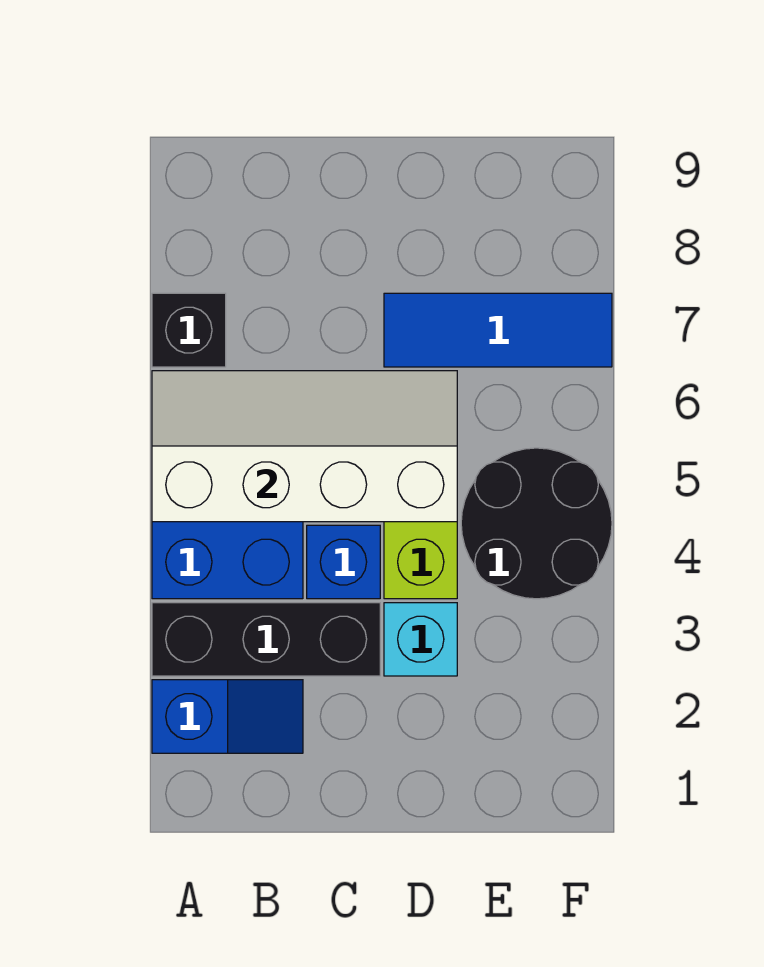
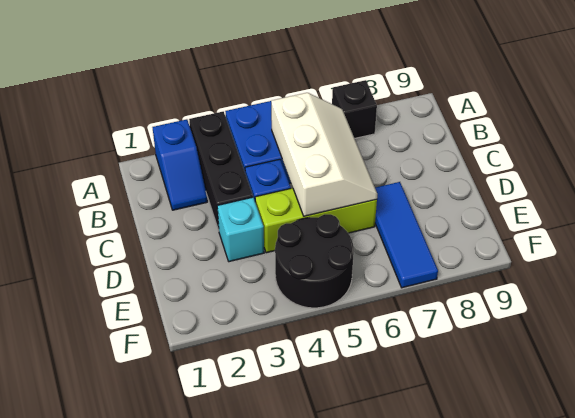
white 2x4 slope [152,371,457,522] -> white 2x3 slope [271,93,377,216]

